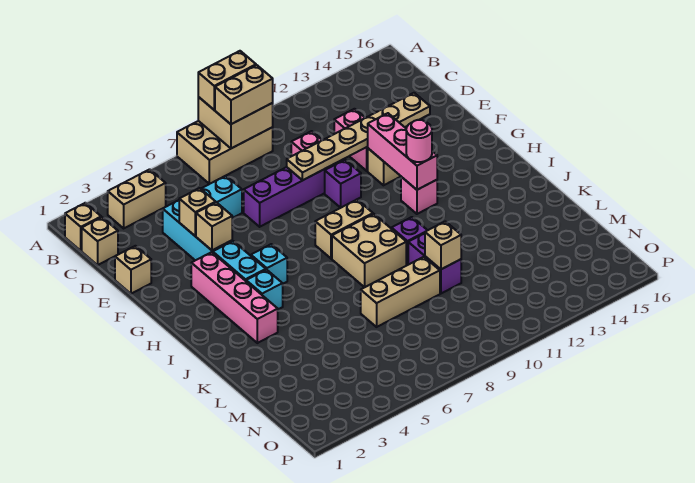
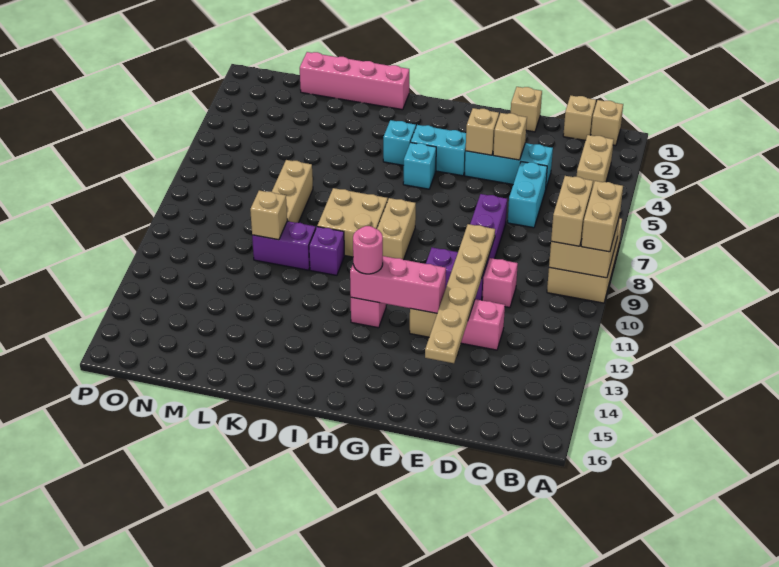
pink 1x4 brick [191,252,278,343] -> pink 1x4 brick moved to [300,52,409,110]

